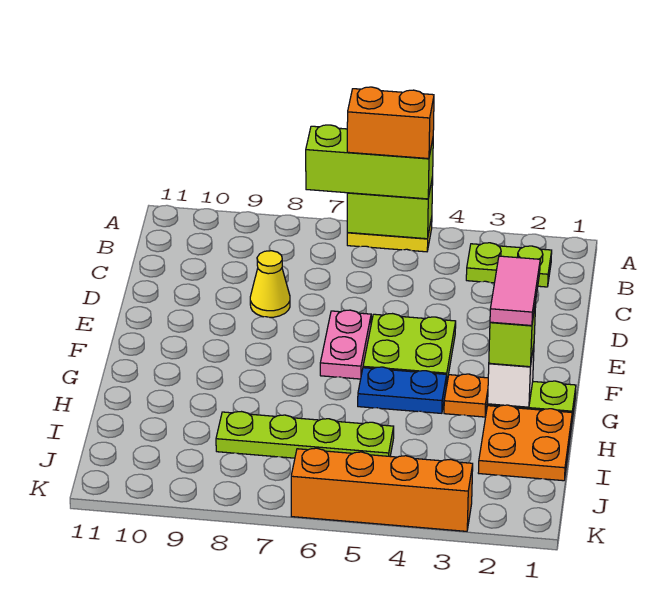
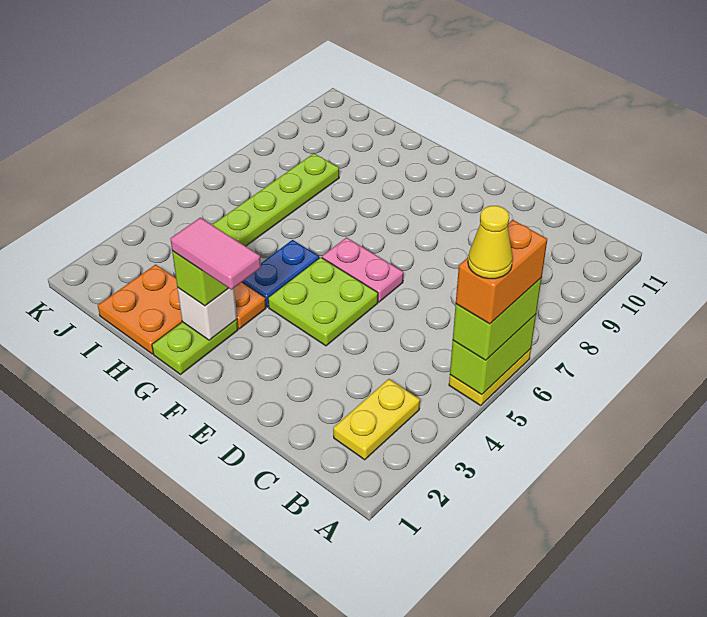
lime 1x3 brick [306,125,433,199] -> lime 1x2 brick [453,278,542,360]
lime 1x2 plate [466,243,552,287] -> yellow 1x2 plate [333,379,420,460]
yellow 1x1 cone [250,251,290,317] -> yellow 1x1 cone moved to [468,206,513,279]
orange 1x4 brick [291,448,473,531] -> none

